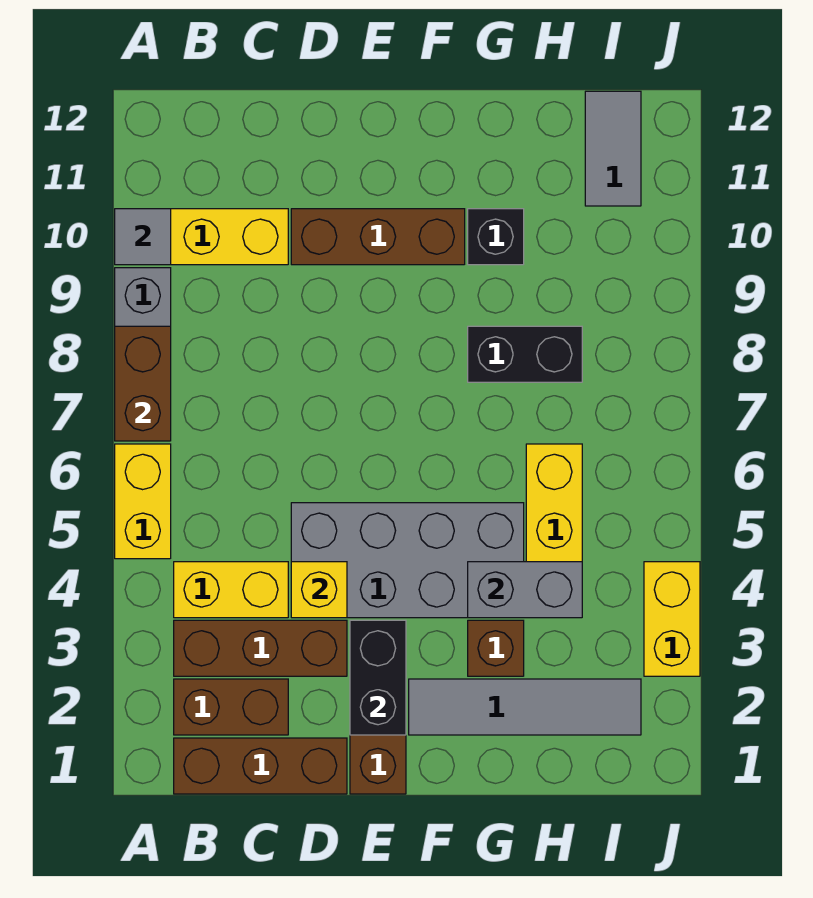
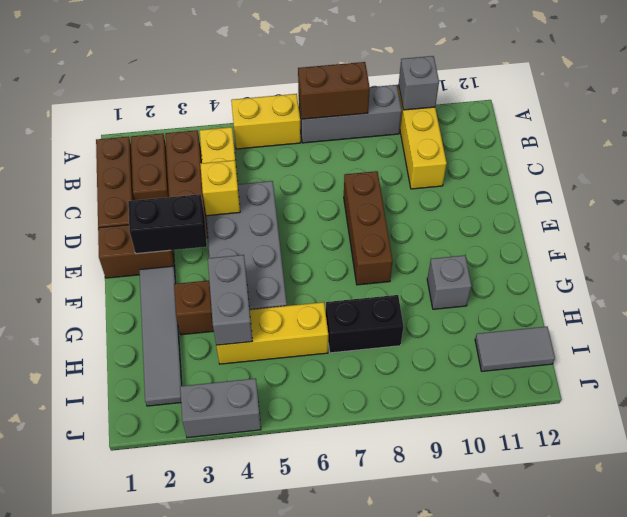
grey 1x1 tile [115,209,171,265] -> grey 1x1 brick [399,56,439,110]
brown 1x3 brick [291,209,465,265] -> brown 1x3 brick moved to [344,171,393,285]
black 1x2 brick [468,326,582,382] -> black 1x2 brick turned to [326,295,404,353]
black 1x1 brick [468,209,524,265] -> grey 1x1 brick [427,255,472,309]
yellow 1x2 brick [644,562,700,676] -> grey 1x2 brick [180,378,261,438]

